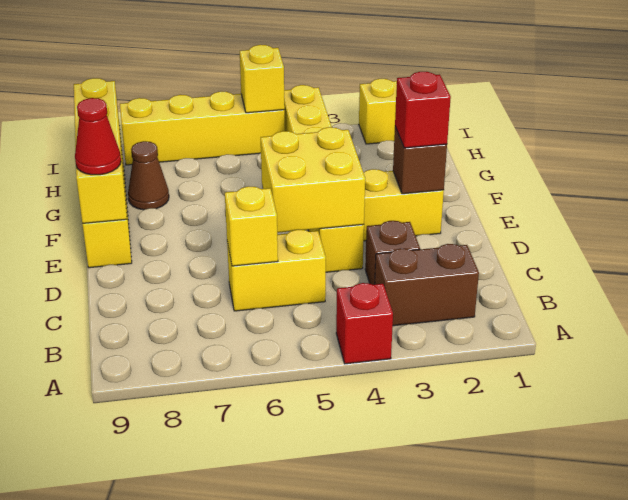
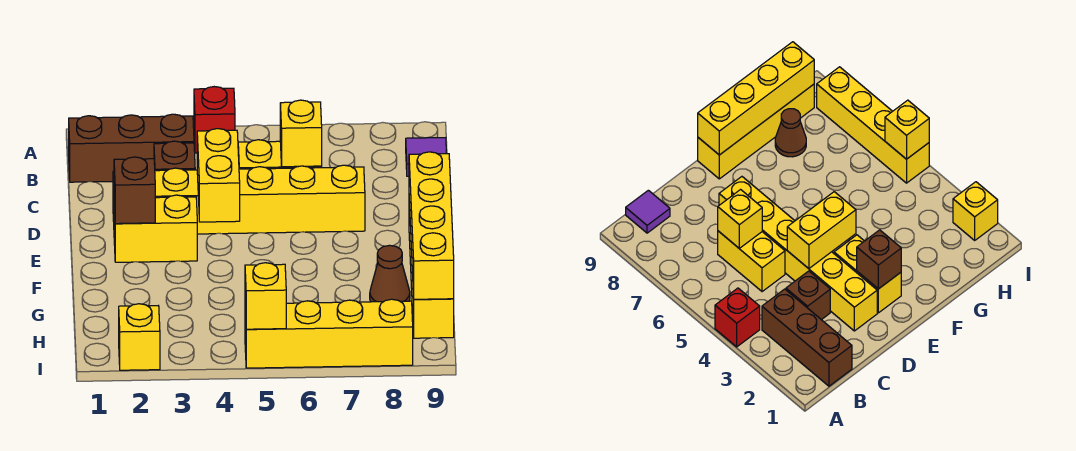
brown 1x2 brick [375,244,479,326] -> brown 1x3 brick [69,114,194,182]
none -> purple 1x1 tile [406,138,447,176]
yellow 1x6 brick [284,85,364,272] -> yellow 1x6 brick turned to [113,165,365,234]
yellow 2x2 brick [261,127,365,233] -> yellow 1x2 brick [197,129,240,222]
red 1x1 brick [395,72,451,148] -> none
red 1x1 cone [75,98,121,175] -> none

